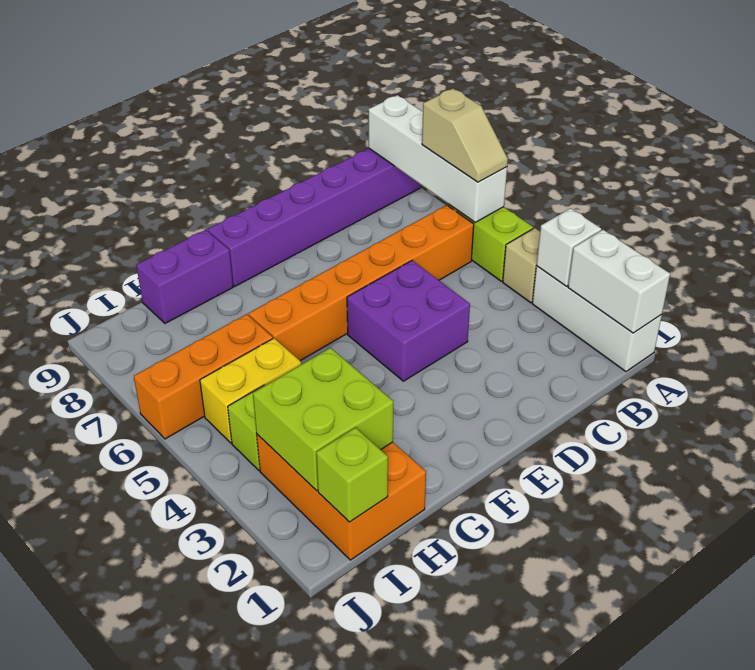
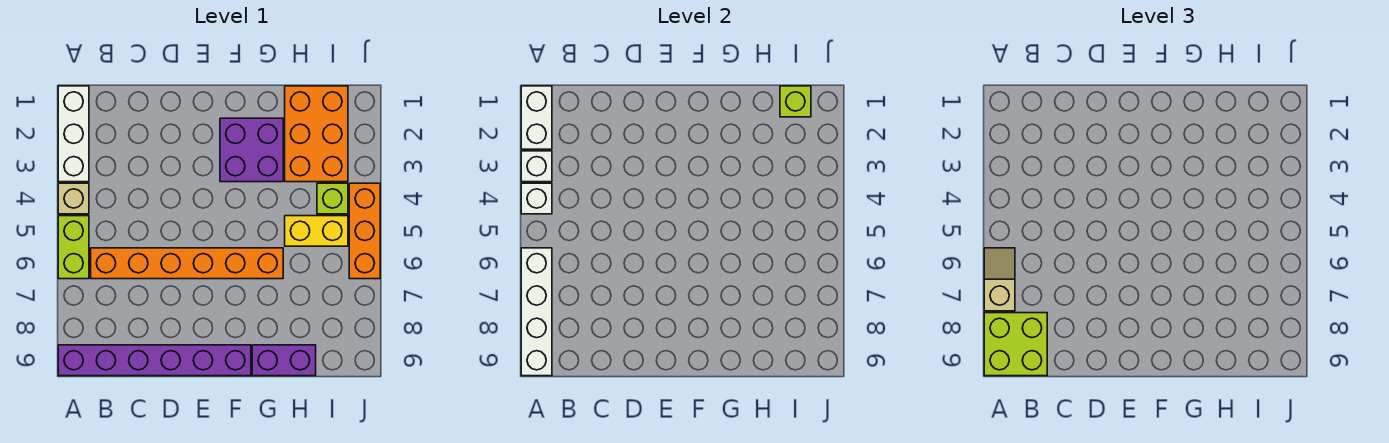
none -> white 1x1 brick [521,183,552,214]
purple 2x2 brick [347,260,470,381] -> purple 2x2 brick moved to [220,118,283,182]
lime 2x2 brick [253,348,393,491] -> lime 2x2 brick moved to [984,313,1047,376]
orange 1x3 brick [134,314,273,439] -> orange 1x3 brick turned to [349,183,380,279]

